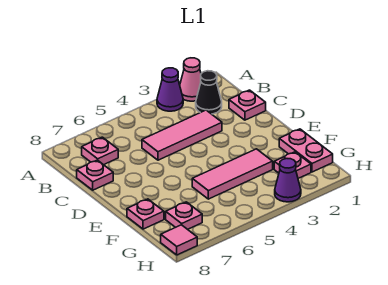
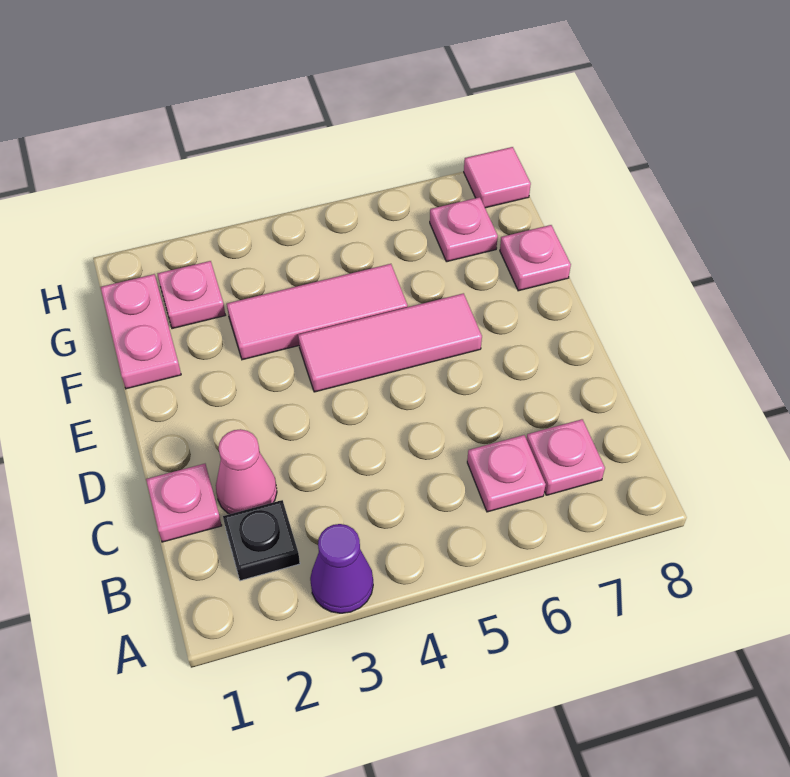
pink 1x1 cone [180,58,201,101] -> pink 1x1 cone moved to [216,429,277,514]
black 1x1 cone [196,71,222,114] -> black 1x1 plate [223,500,300,581]
pink 1x3 tile [142,110,222,160] -> pink 1x3 tile moved to [298,293,482,392]
pink 1x1 plate [77,160,113,190] -> pink 1x1 plate moved to [467,435,546,512]
purple 1x1 cone [275,159,301,202] -> none

